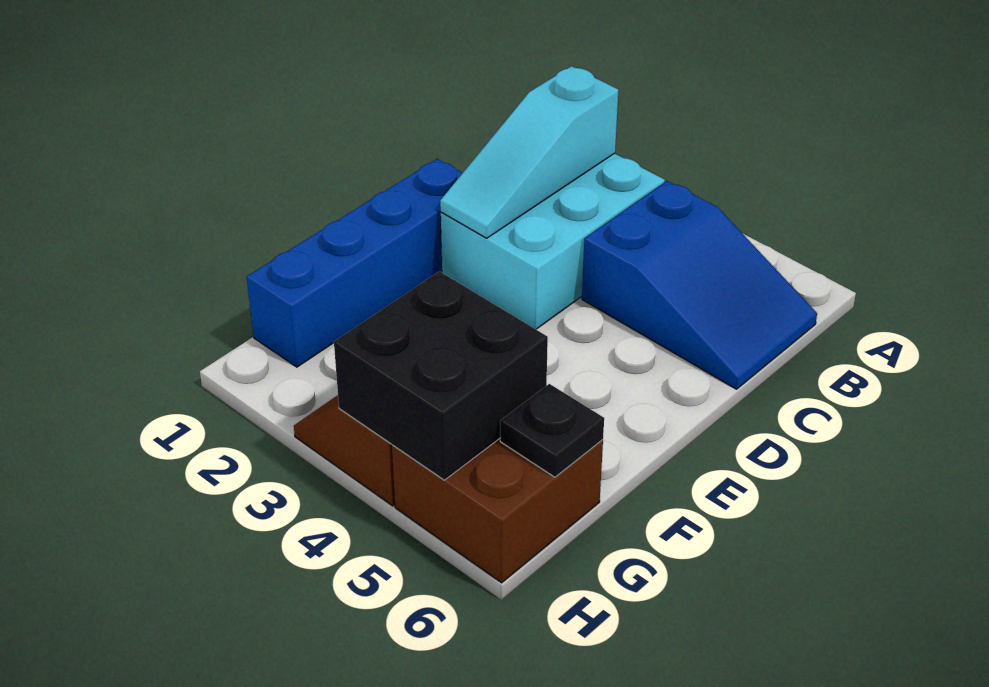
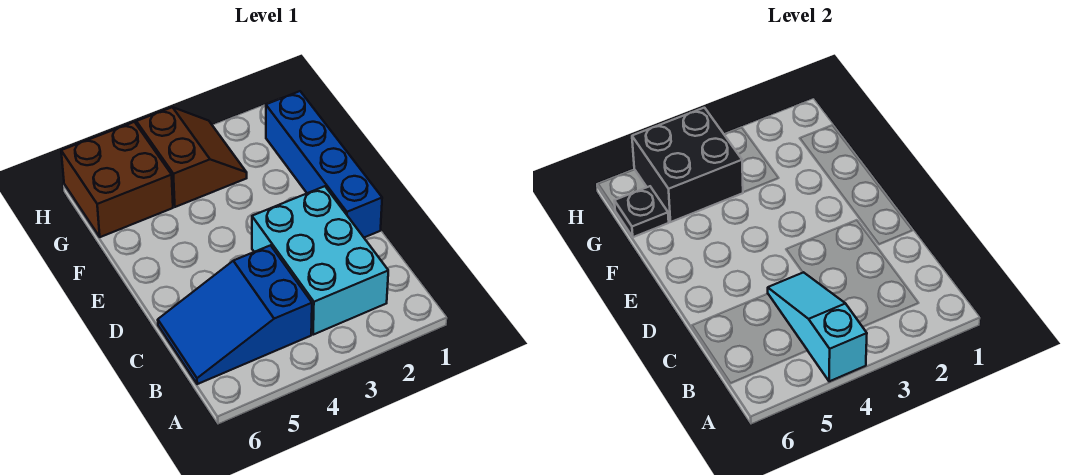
cyan 1x3 slope [440,66,618,238] -> cyan 1x3 slope moved to [768,272,867,381]

